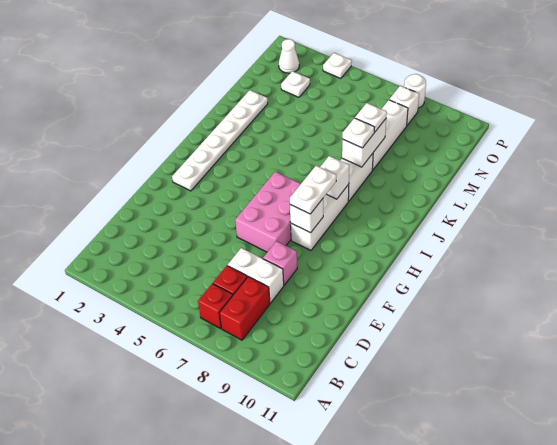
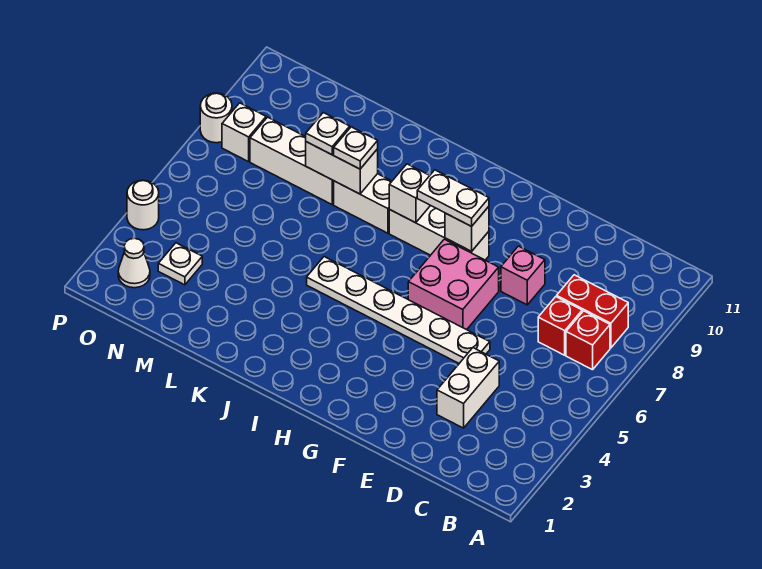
white 1x2 brick [228,248,284,303] -> white 1x2 brick moved to [437,348,499,428]
pink 2x3 brick [235,172,301,252] -> pink 2x2 brick [408,239,499,330]
white 1x6 plate [172,90,268,191] -> white 1x6 plate moved to [307,257,490,363]
white 1x1 plate [323,53,352,78] -> white 1x1 round brick [127,180,159,230]

